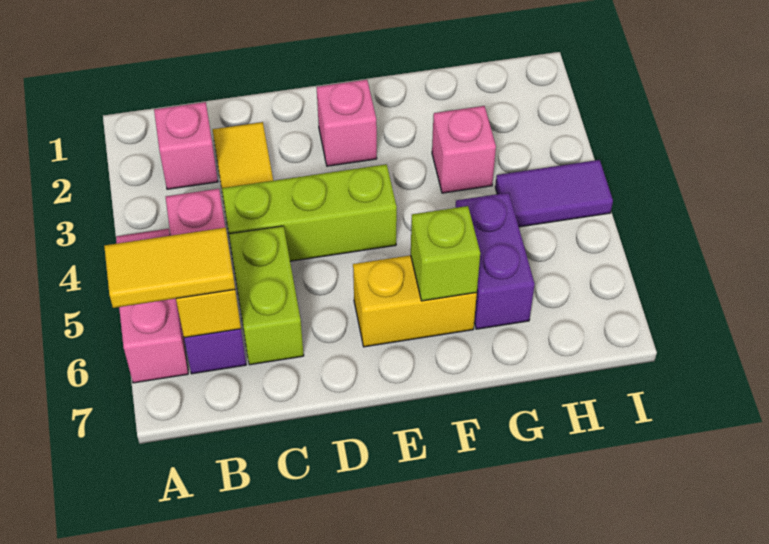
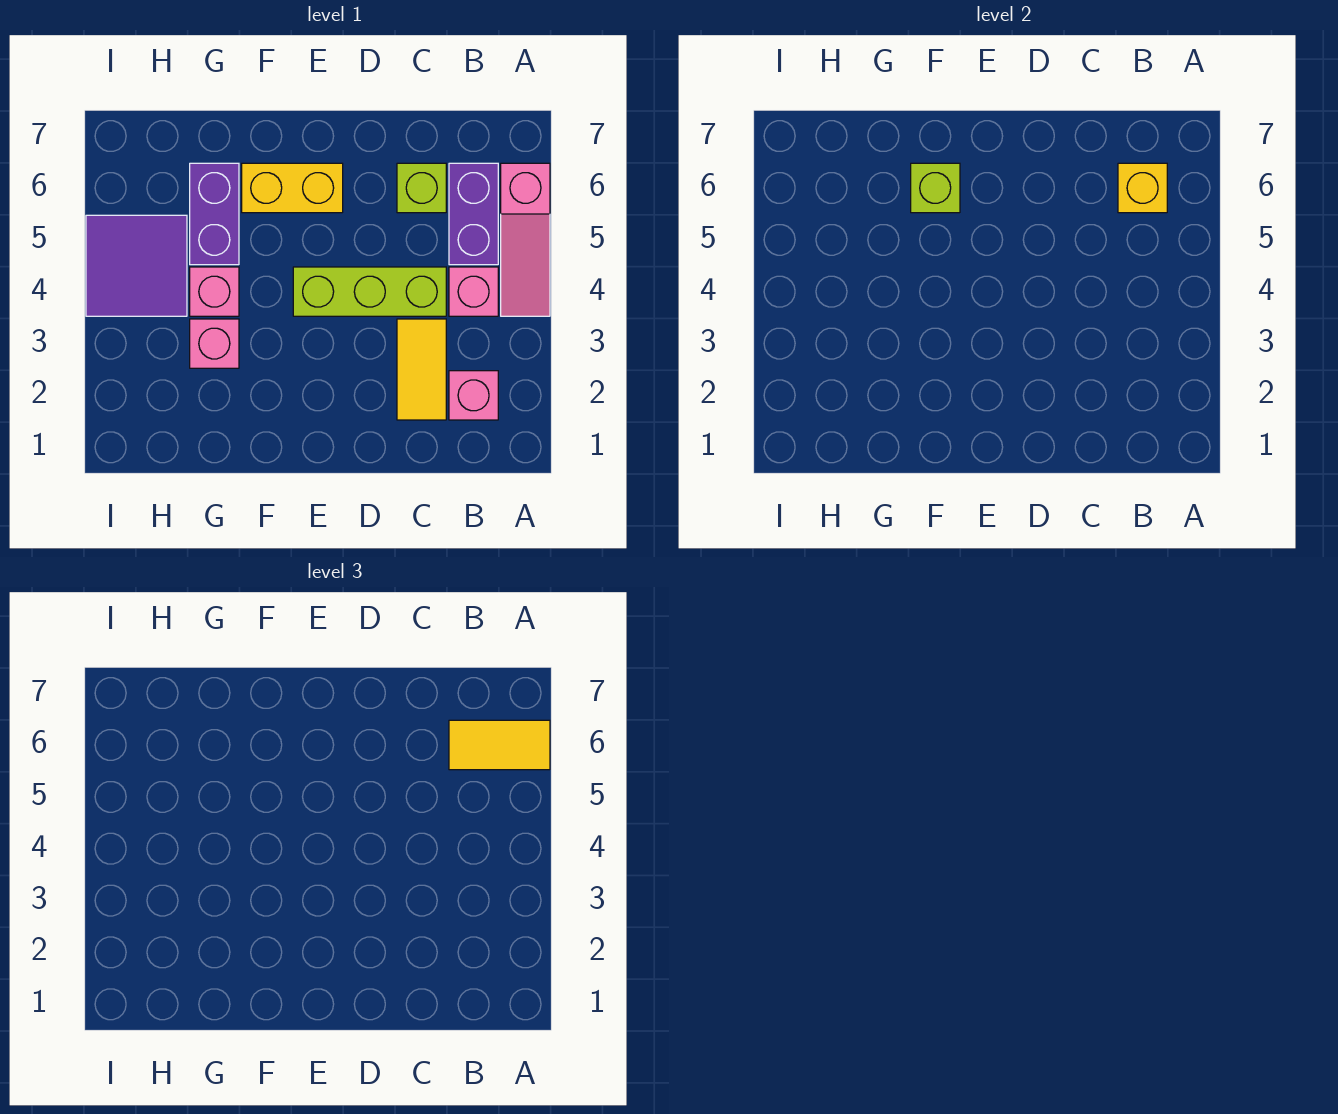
lime 1x2 brick [229,226,304,365] -> lime 1x1 brick [397,163,446,213]
pink 1x1 brick [317,80,377,166] -> pink 1x1 brick moved to [190,267,239,316]
purple 1x2 tile [495,160,613,227] -> purple 2x2 tile [86,215,187,316]

